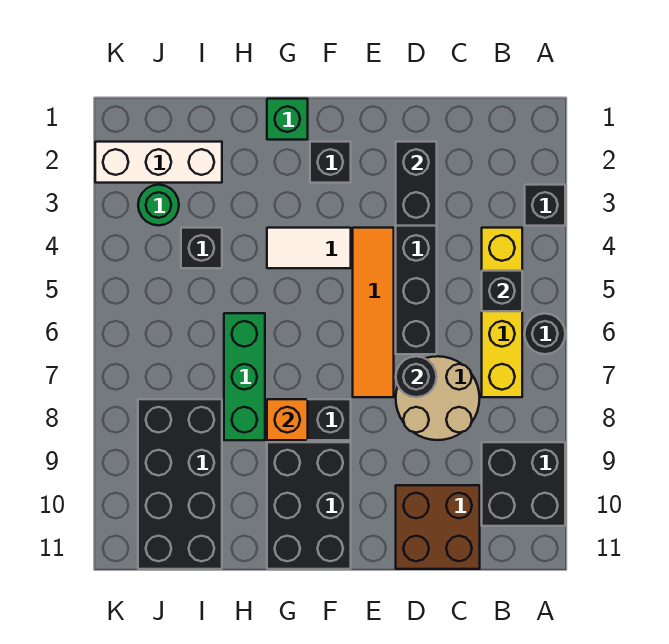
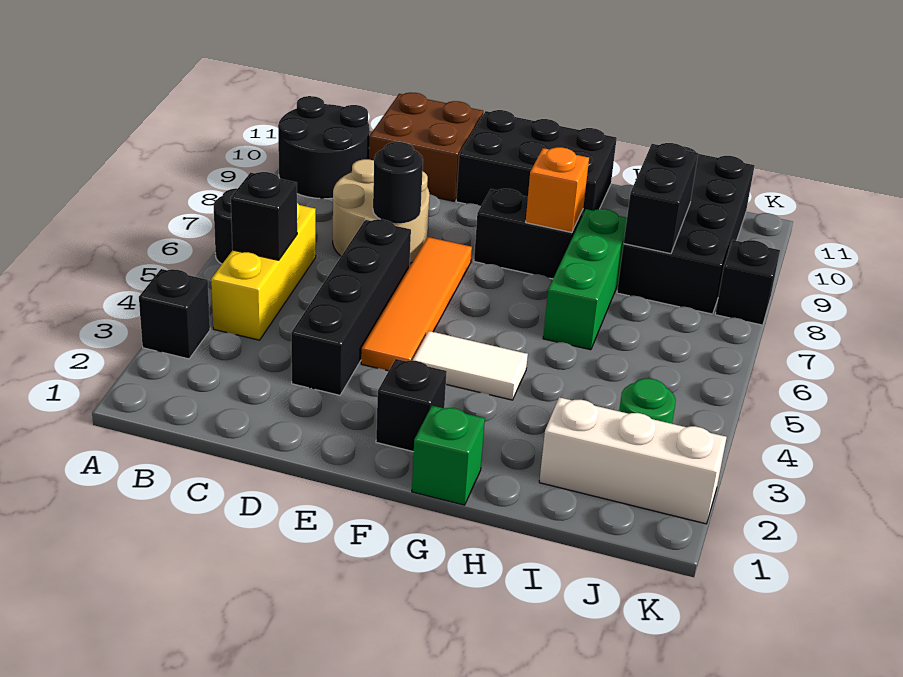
black 2x2 brick [482,442,565,526] -> black 2x2 round brick [278,96,370,199]
yellow 1x4 brick [482,228,522,397] -> yellow 1x3 brick [211,203,316,340]
black 1x2 brick [396,142,437,226] -> black 1x2 brick moved to [624,143,698,254]
black 2x3 brick [267,442,351,569] -> black 2x3 brick turned to [456,110,617,214]
black 1x1 brick [181,228,222,268] -> black 1x1 brick moved to [715,240,780,325]

